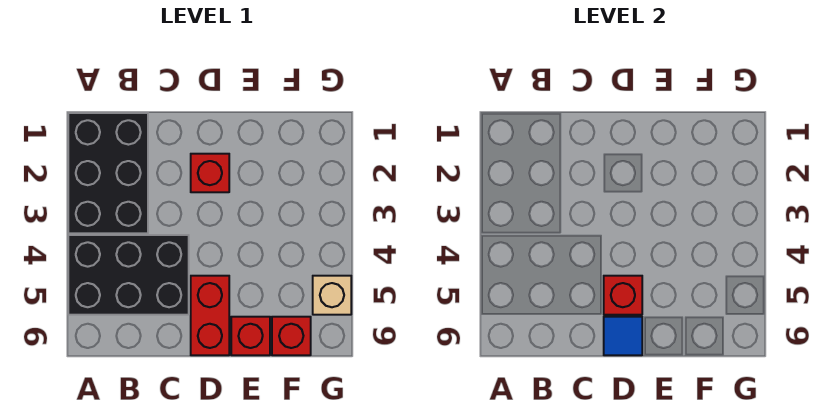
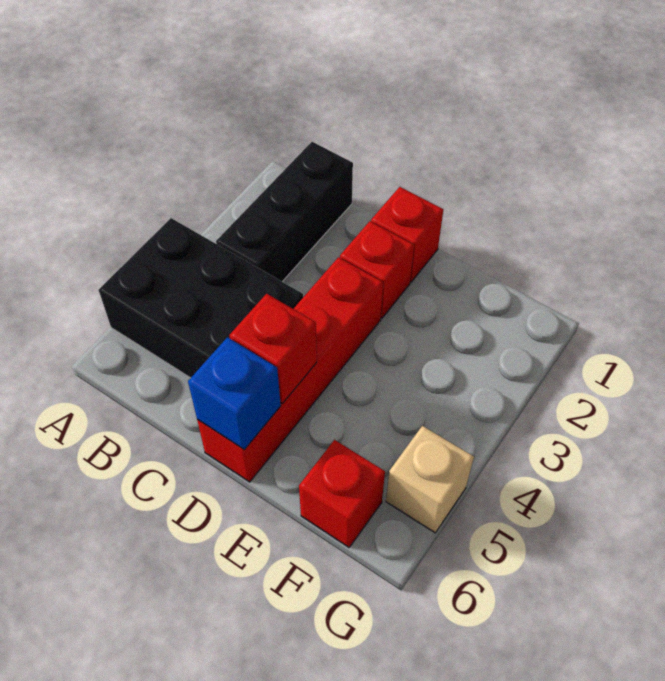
black 2x3 brick [68,113,148,233] -> black 1x3 brick [216,142,353,282]
red 1x2 brick [191,276,229,355] -> red 1x4 brick [197,257,383,482]
blue 1x1 tile [604,317,642,355] -> blue 1x1 brick [188,337,281,450]
red 1x1 brick [231,317,270,355] -> red 1x1 brick moved to [371,187,443,282]

